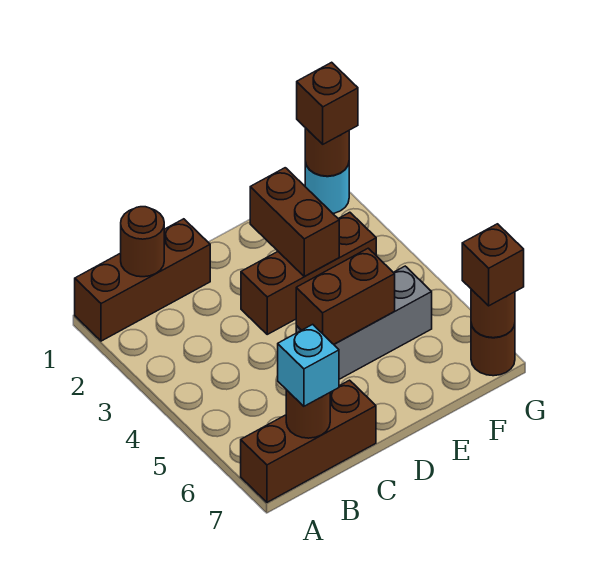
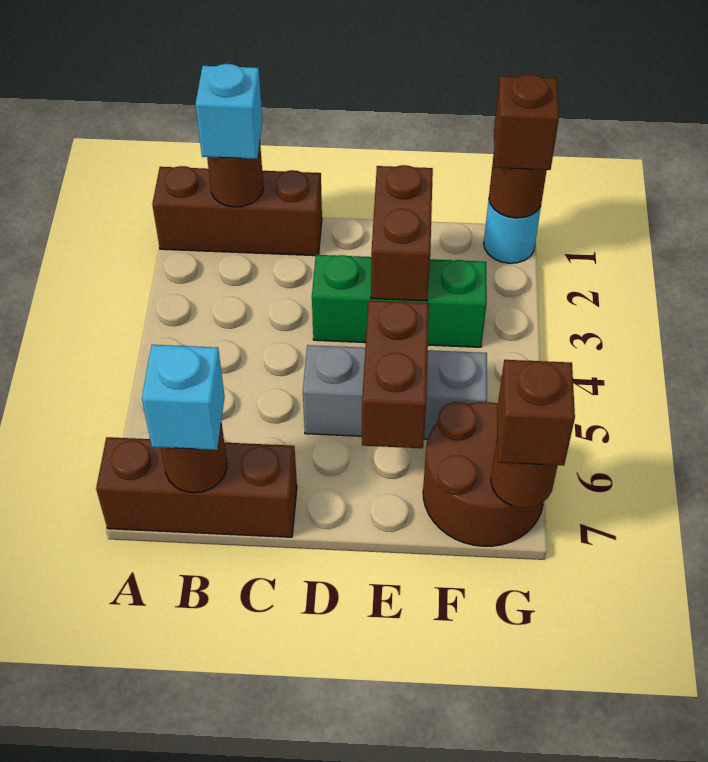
none -> cyan 1x1 brick [196,64,263,159]
brown 1x3 brick [241,212,376,334] -> green 1x3 brick [312,255,487,347]
brown 1x2 brick [296,248,395,344] -> brown 1x2 brick turned to [362,300,429,448]
brown 1x1 round brick [471,324,515,376] -> brown 2x2 round brick [423,402,544,546]

